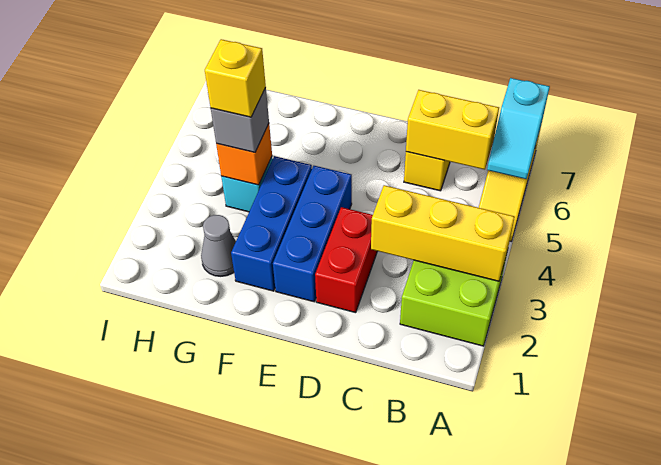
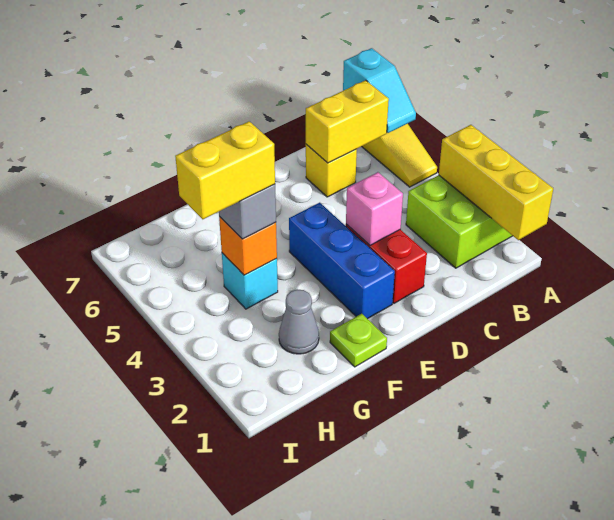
yellow 1x3 brick [371,185,515,281] -> yellow 1x3 brick turned to [439,125,553,240]
none -> pink 1x1 brick [346,172,403,245]
none -> lime 1x1 plate [330,314,387,367]
blue 1x3 brick [231,156,312,291] -> none
yellow 1x1 brick [205,39,266,117] -> yellow 1x2 brick [175,121,275,219]

